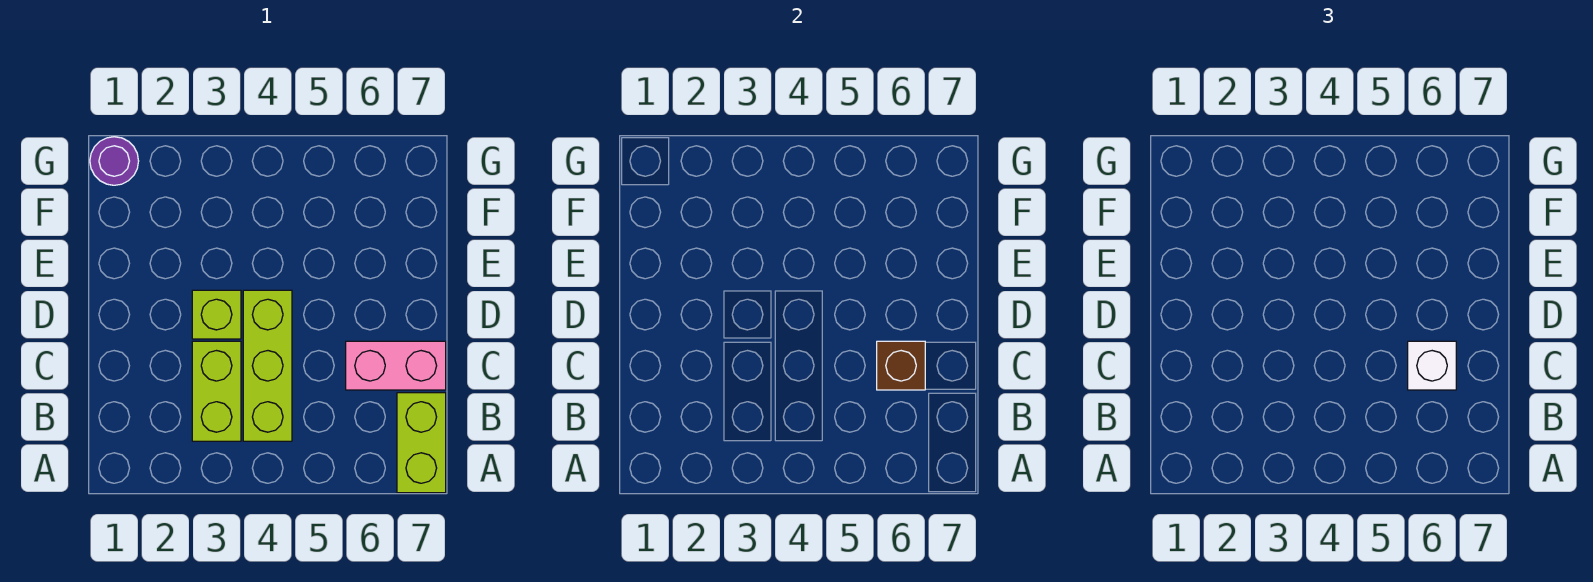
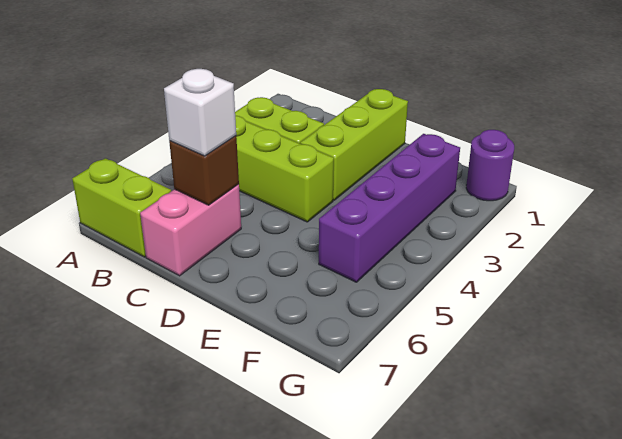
lime 1x1 brick [192,290,241,339] -> lime 1x3 brick [300,89,408,200]
none -> purple 1x4 brick [319,134,460,282]

